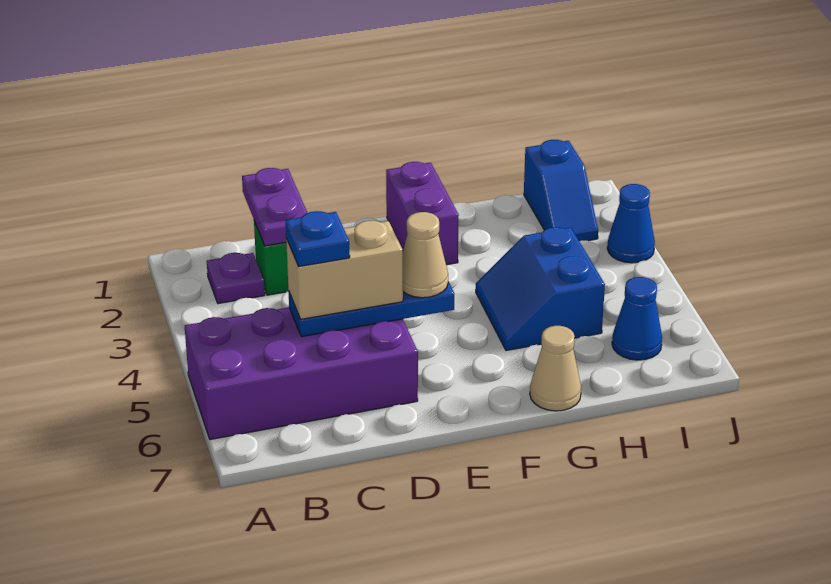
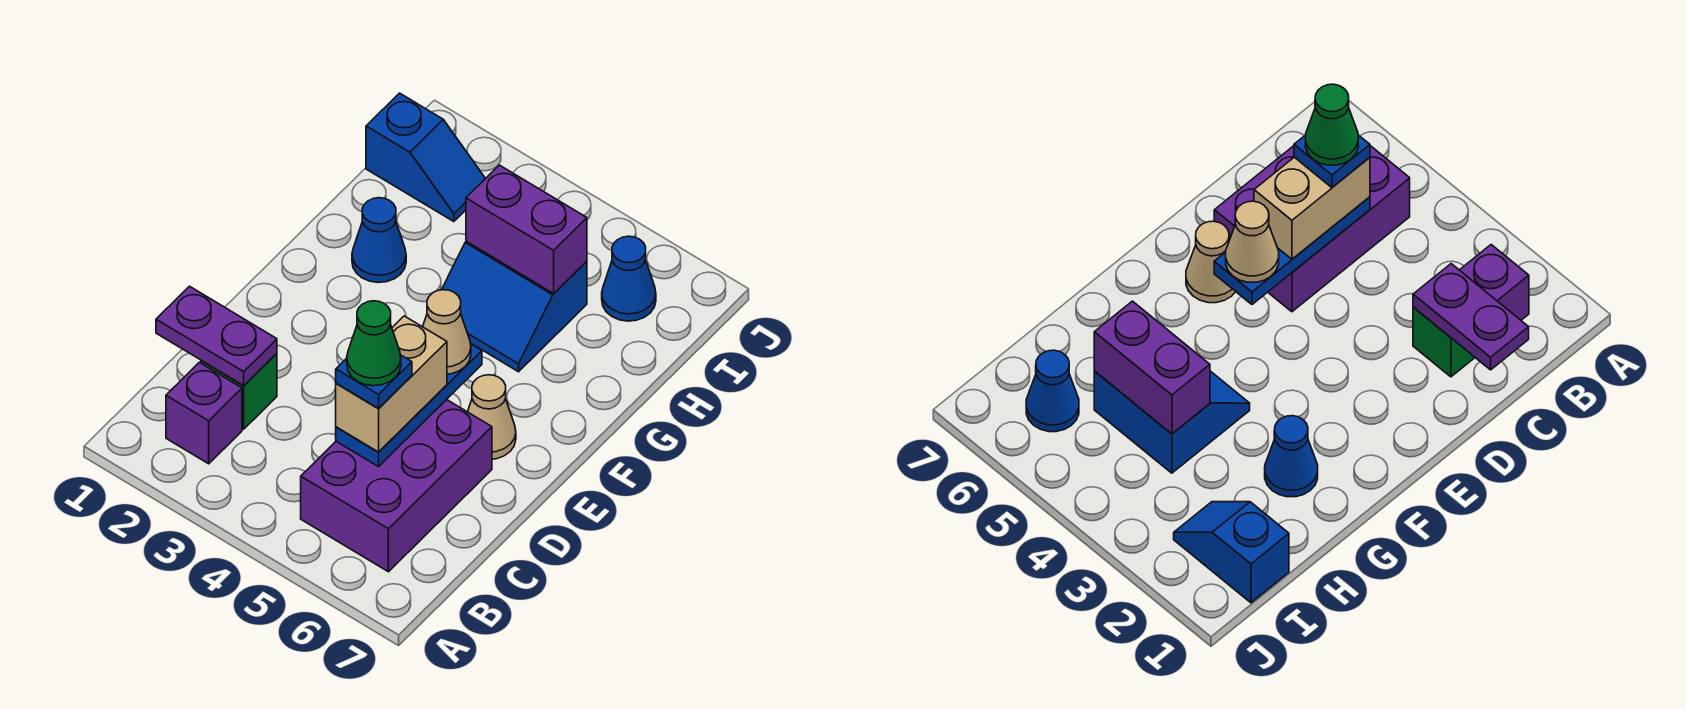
purple 2x4 brick [185,307,418,440] -> purple 2x3 brick [301,400,492,572]
purple 1x1 plate [207,253,265,304] -> purple 1x1 brick [166,362,242,464]
none -> green 1x1 cone [347,301,401,386]
purple 1x2 brick [386,162,459,265] -> purple 1x2 brick moved to [466,165,587,293]
tan 1x1 cone [530,326,581,411] -> tan 1x1 cone moved to [468,375,516,459]
blue 1x1 cone [607,184,655,263] -> blue 1x1 cone moved to [352,198,406,283]

